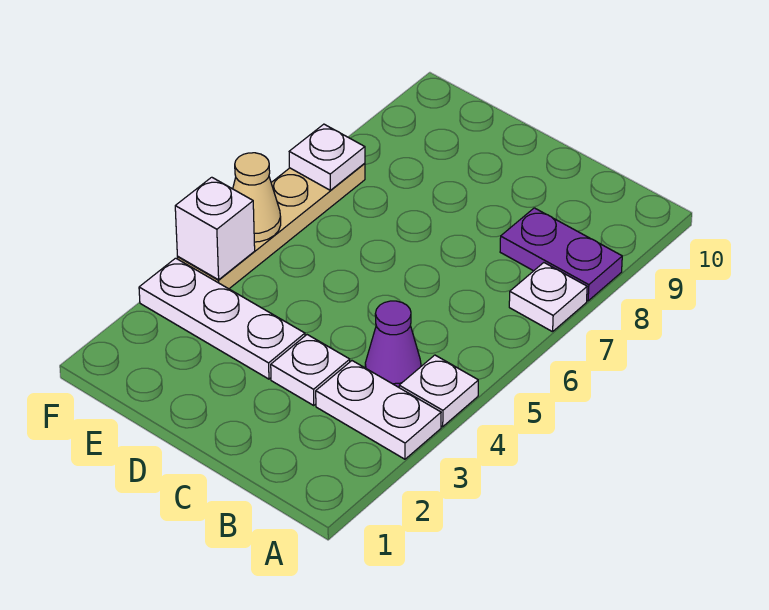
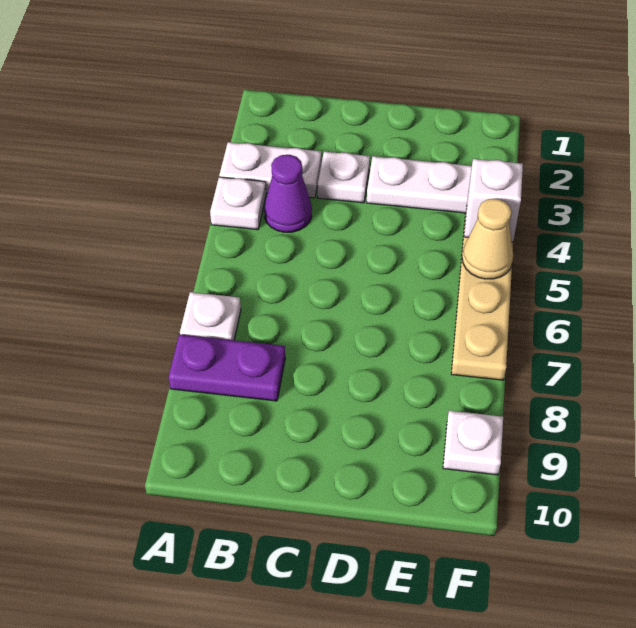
white 1x1 plate [289,124,365,190] -> white 1x1 plate moved to [443,411,503,475]

